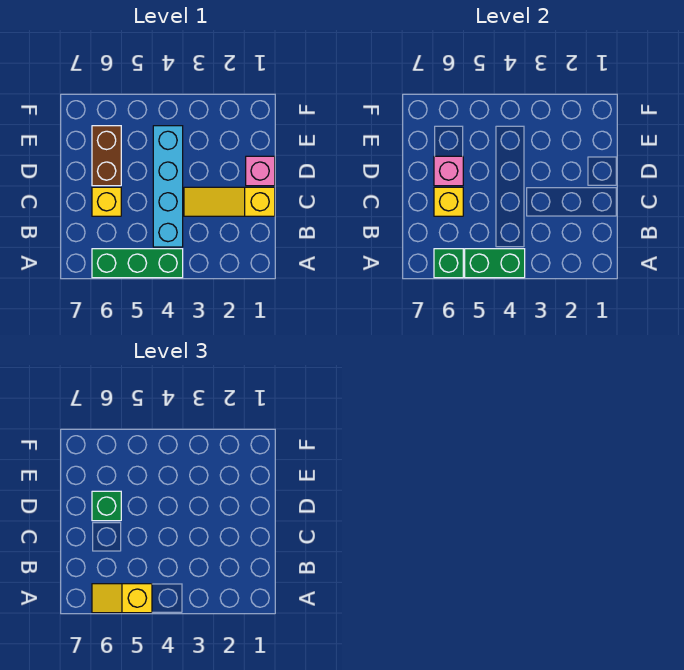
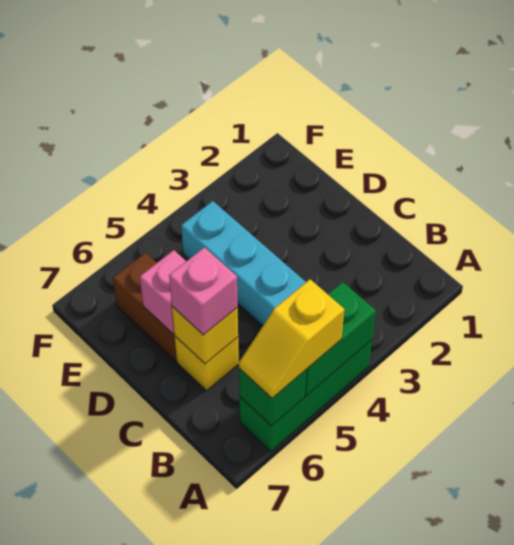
yellow 1x3 slope [184,187,275,216] -> none
pink 1x1 brick [246,156,275,186] -> pink 1x1 brick moved to [169,247,238,335]
green 1x1 brick [92,491,121,521] -> none

